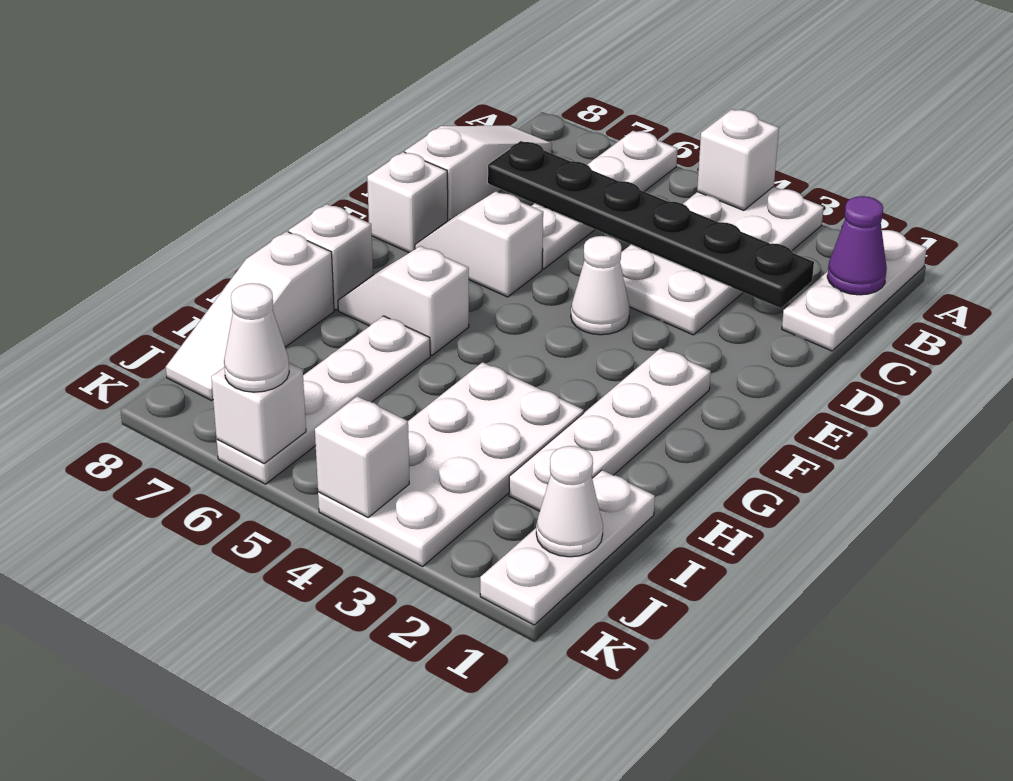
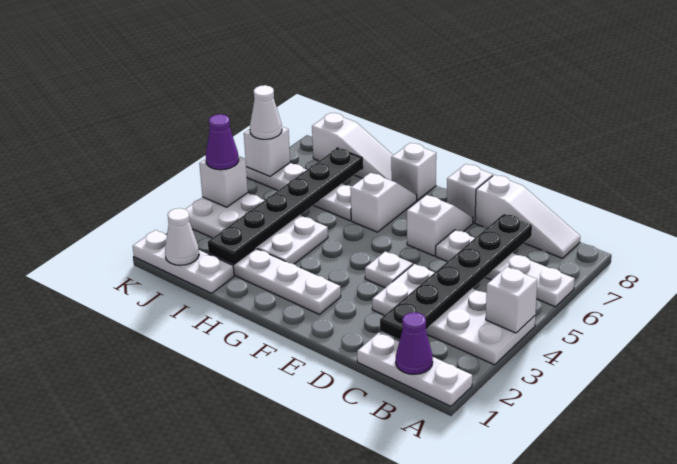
white 1x1 cone [571,236,630,335] -> white 1x1 plate [365,251,413,288]
white 1x3 slope [166,231,334,400] -> white 1x3 slope turned to [312,113,393,181]
none -> black 1x6 plate [208,148,363,264]
none -> purple 1x1 cone [206,114,239,170]

